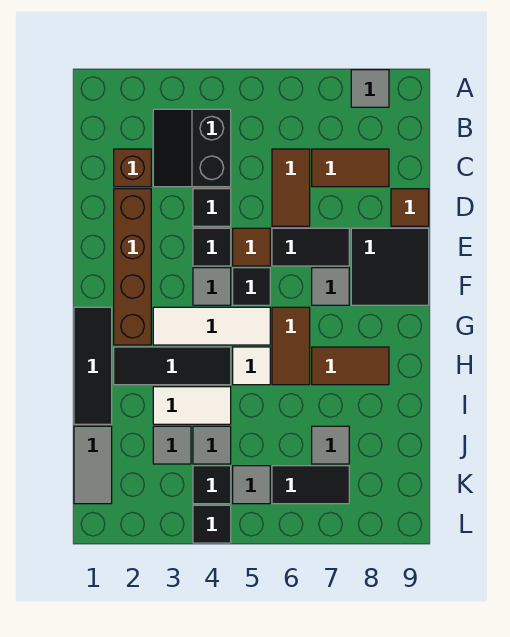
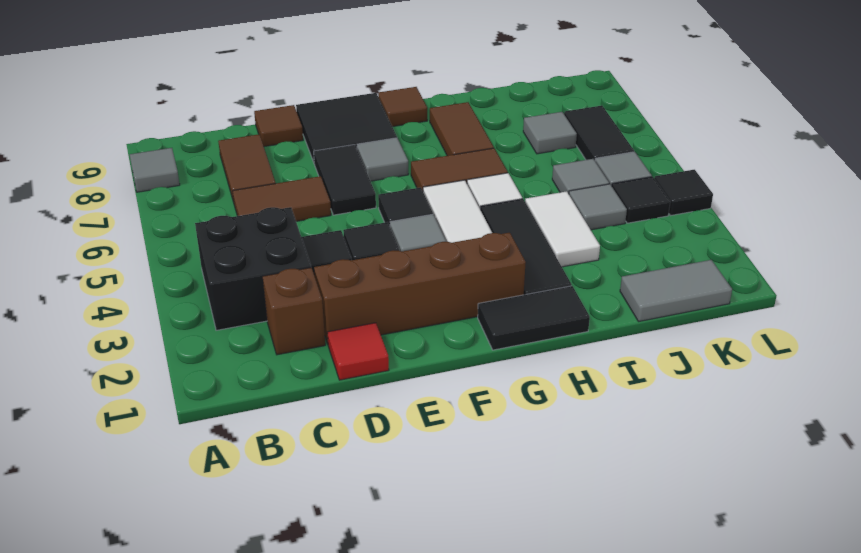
black 2x2 slope [153,109,231,187] -> black 2x2 brick [195,207,311,330]
none -> red 1x1 tile [327,323,389,380]
brown 1x1 tile [233,228,270,266] -> brown 1x1 tile moved to [378,87,427,127]
black 1x3 tile [74,307,112,424] -> black 1x2 tile [478,286,590,350]
grey 1x1 tile [153,426,191,464] -> grey 1x1 tile moved to [552,159,609,194]

